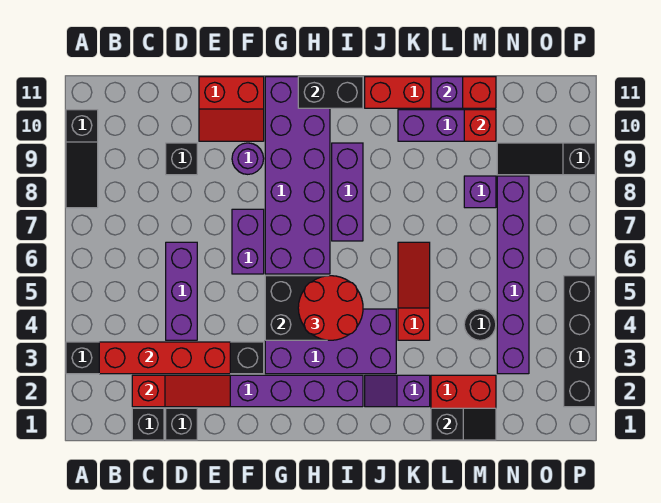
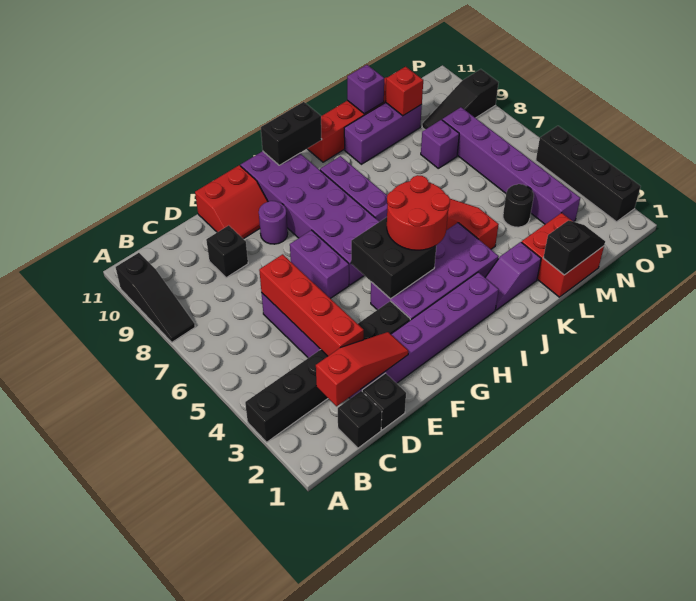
red 1x4 brick [99,342,230,374] -> red 1x4 brick turned to [259,254,364,356]

